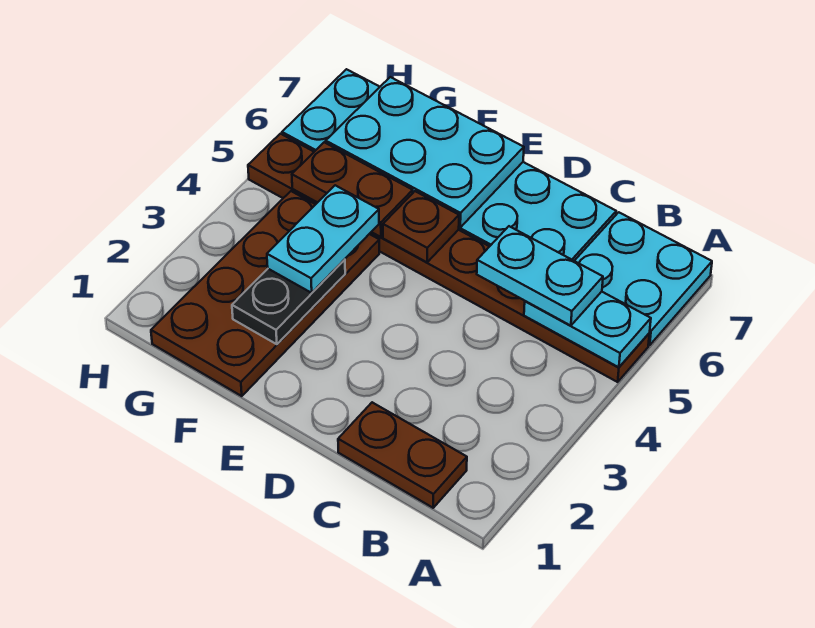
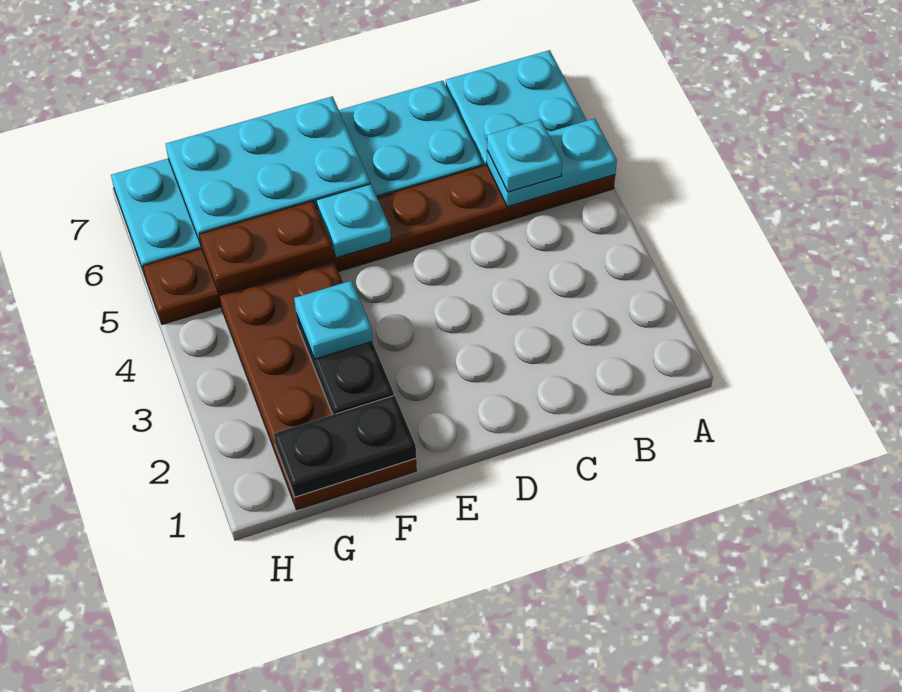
brown 1x2 plate [338,402,467,508] -> none
cyan 1x2 plate [477,226,603,326] -> cyan 1x1 plate [487,119,562,192]
brown 1x1 plate [383,191,459,262] -> cyan 1x1 plate [316,184,391,258]
none -> black 1x2 plate [274,395,416,497]
cyan 1x2 plate [267,185,379,293] -> cyan 1x1 plate [294,281,372,359]

